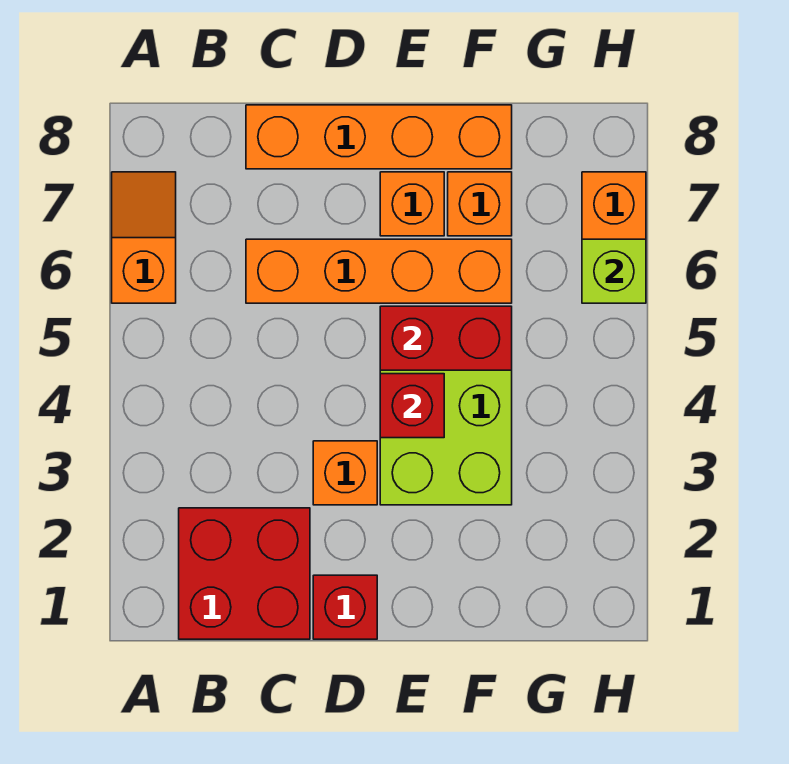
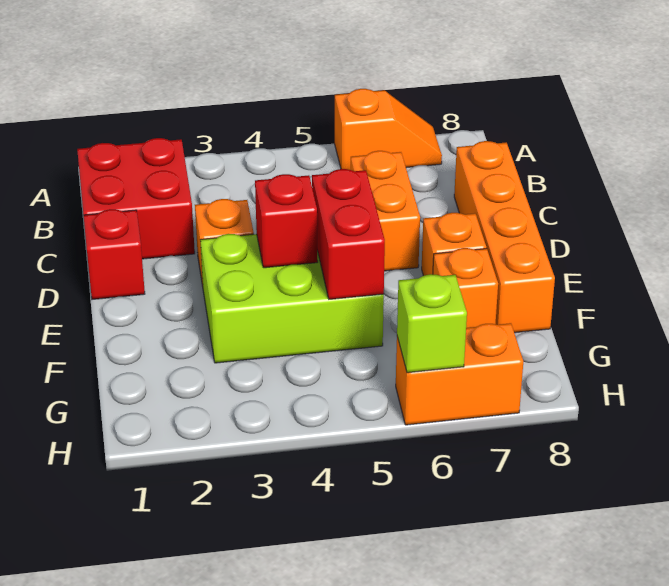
orange 1x4 brick [246,239,512,303] -> orange 1x2 brick [351,151,420,271]

